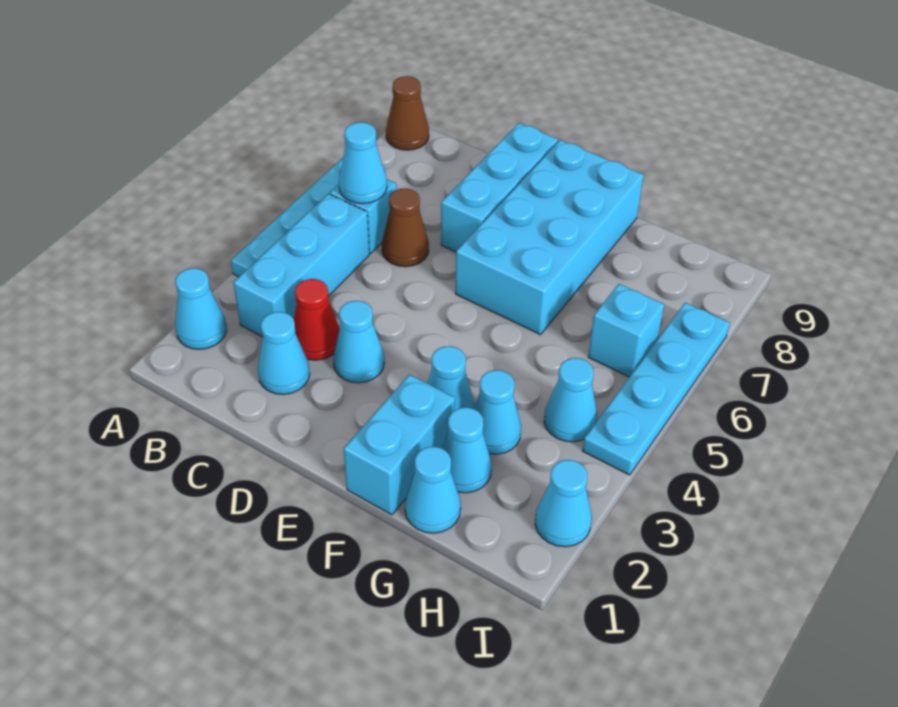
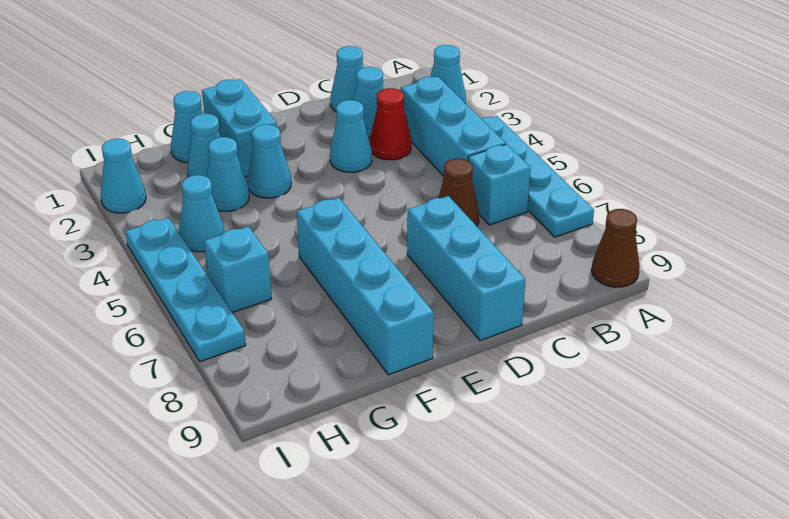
cyan 1x1 cone [339,122,387,204] -> cyan 1x1 cone moved to [331,46,363,111]
cyan 2x4 brick [455,140,644,335] -> cyan 1x4 brick [297,198,434,375]

